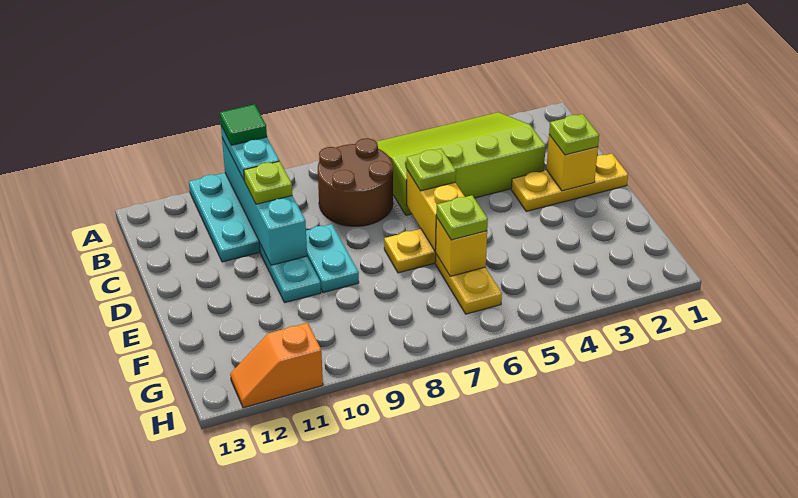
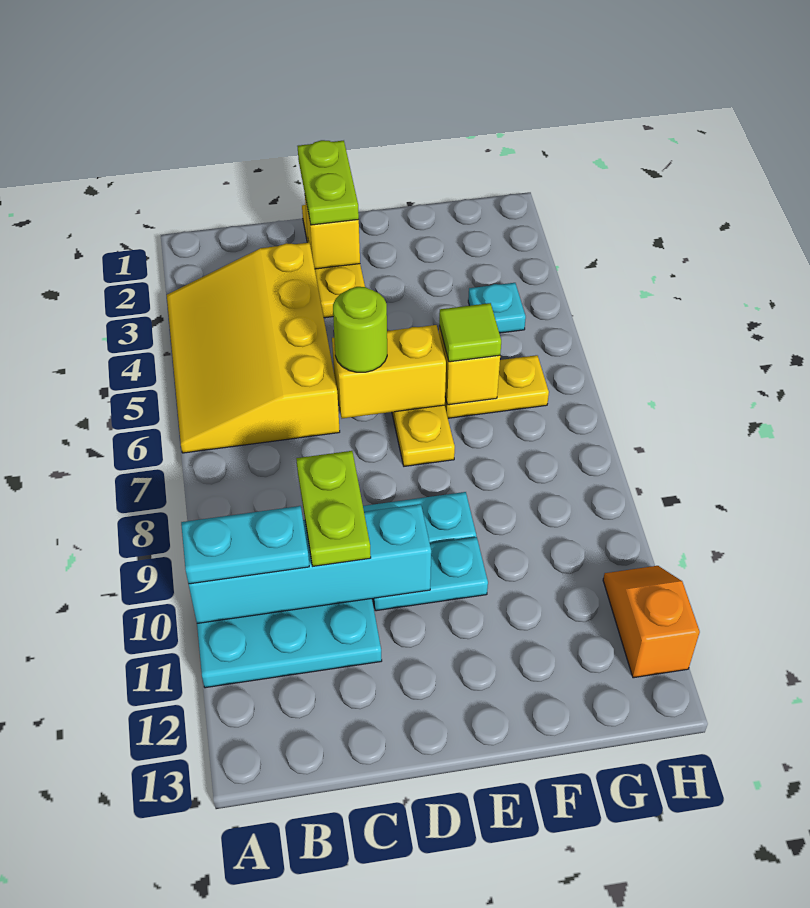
lime 3x4 slope [377,112,546,215] -> yellow 3x4 slope [167,243,340,453]
green 1x1 tile [220,104,267,145] -> none
brown 2x2 round brick [318,138,393,226] -> none
lime 1x1 plate [244,161,292,204] -> lime 1x2 plate [296,451,371,566]
lime 1x1 plate [549,114,599,155] -> lime 1x2 plate [298,140,359,225]
lime 1x1 plate [407,149,456,191] -> lime 1x1 round brick [333,287,387,372]
lime 1x1 plate [436,195,488,240] -> lime 1x1 tile [439,303,501,362]
none -> cyan 1x1 plate [468,283,526,333]
orange 1x2 slope [230,323,323,408] -> orange 1x2 slope turned to [603,566,700,678]

